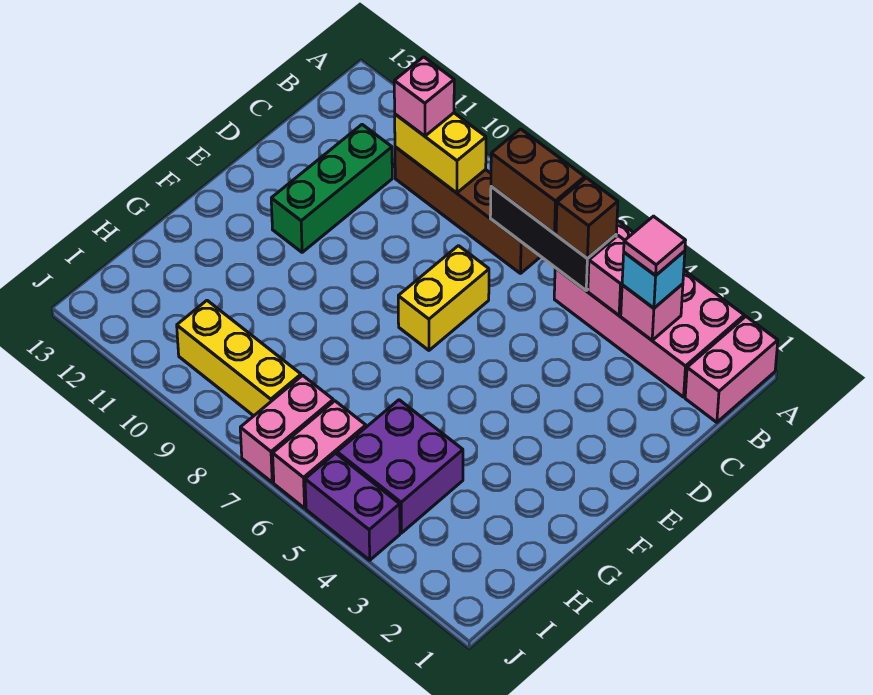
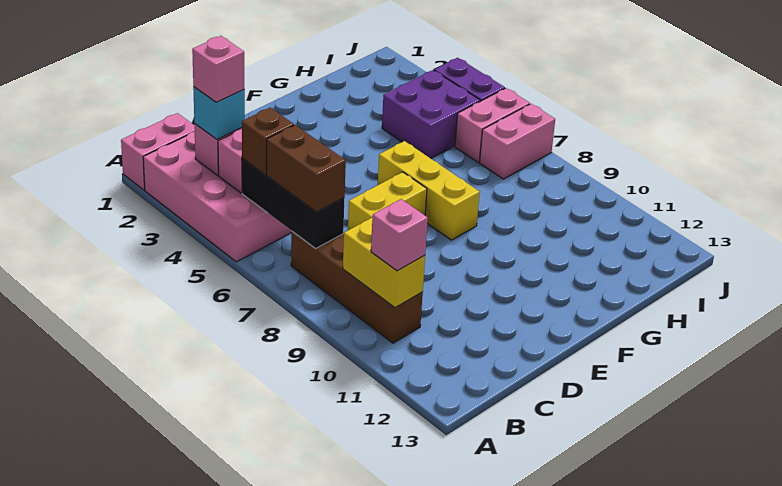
pink 1x1 tile [624,216,686,276] -> pink 1x1 brick [192,36,244,102]
green 1x3 brick [271,125,392,252] -> none
yellow 1x3 brick [177,301,301,416] -> yellow 1x3 brick moved to [378,141,480,240]

